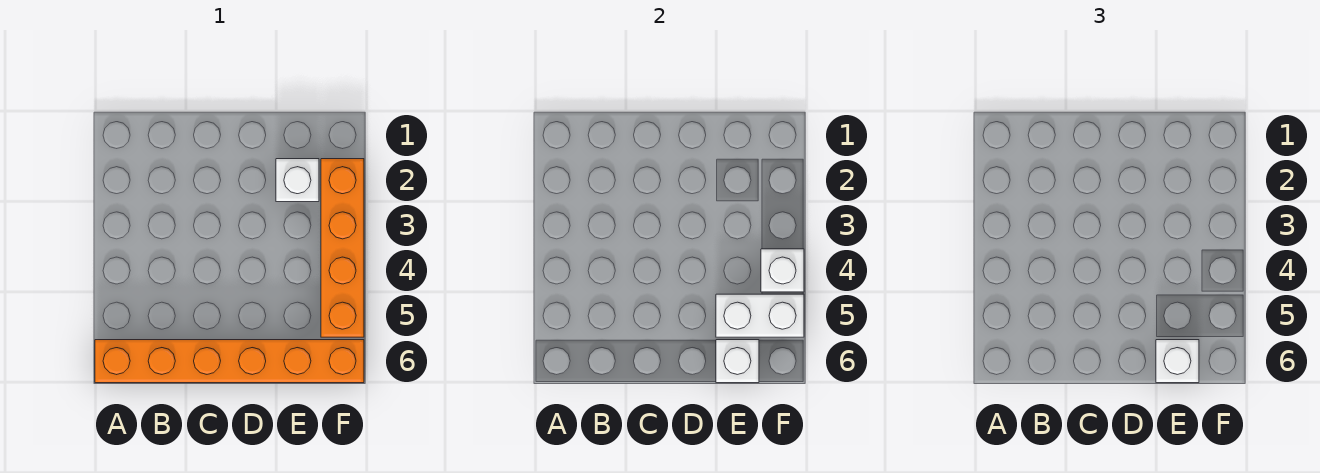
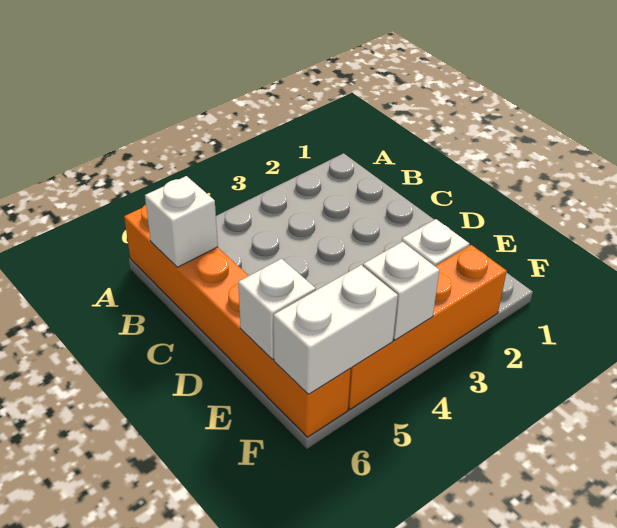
white 1x2 brick [716,294,804,337] -> white 1x2 brick turned to [274,265,398,395]
white 1x1 brick [1156,340,1199,383] -> white 1x1 brick moved to [145,176,218,267]

